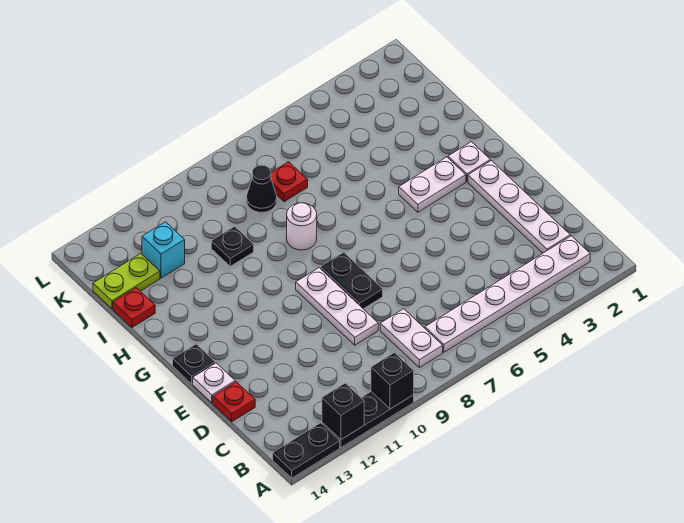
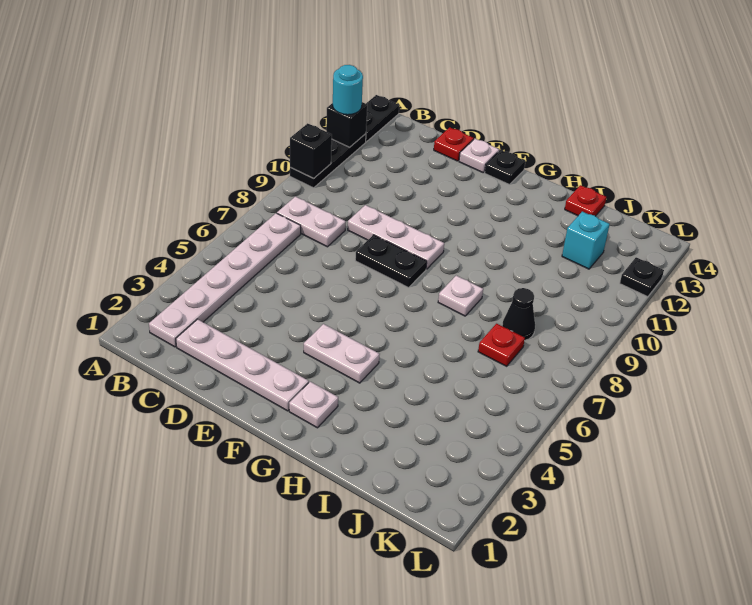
none -> cyan 1x1 round brick [333,65,363,115]
white 1x2 plate [399,157,466,212] -> white 1x2 plate turned to [304,324,380,383]
white 1x1 round brick [287,203,317,250] -> white 1x1 plate [438,276,483,316]
black 1x1 plate [211,226,254,266] -> black 1x1 plate moved to [620,257,664,297]
lime 1x2 plate [93,254,160,309] -> none

